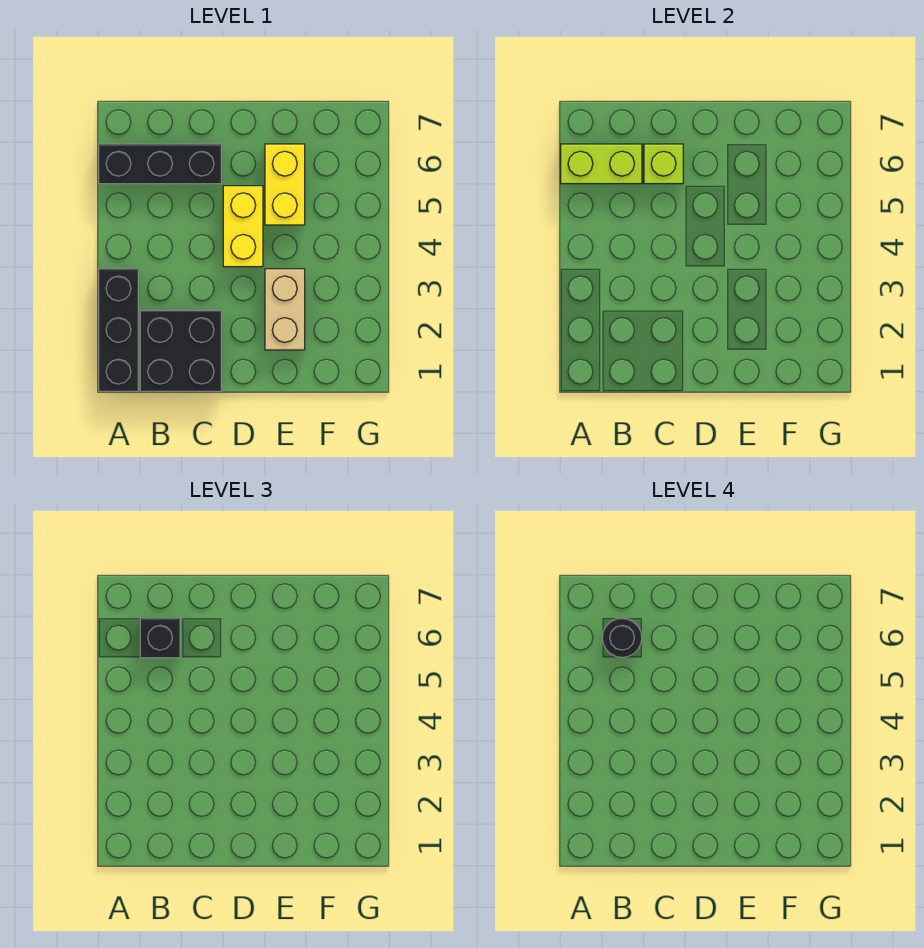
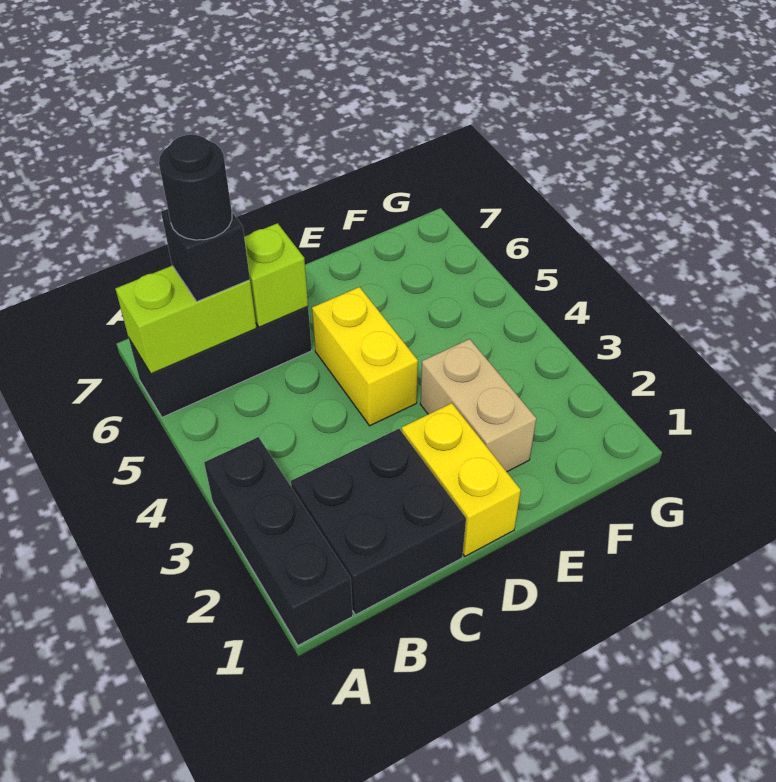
yellow 1x2 brick [265,144,305,225] -> yellow 1x2 brick moved to [402,403,521,556]

